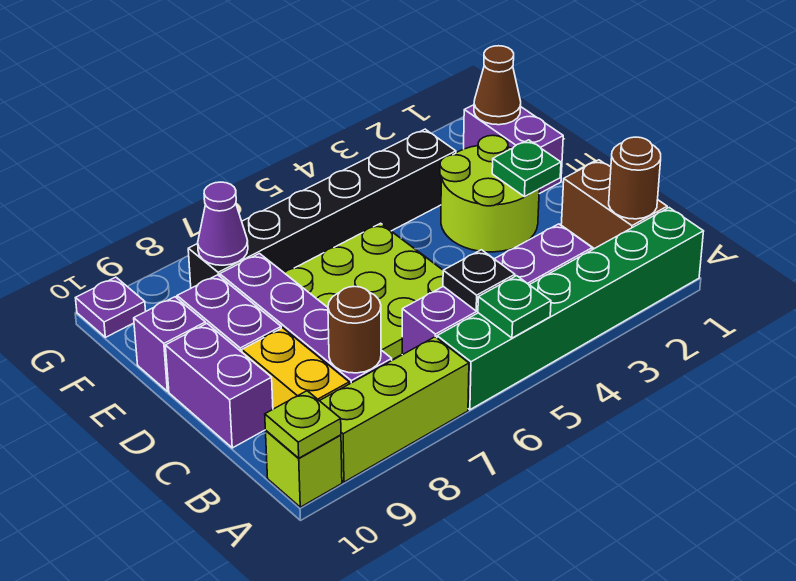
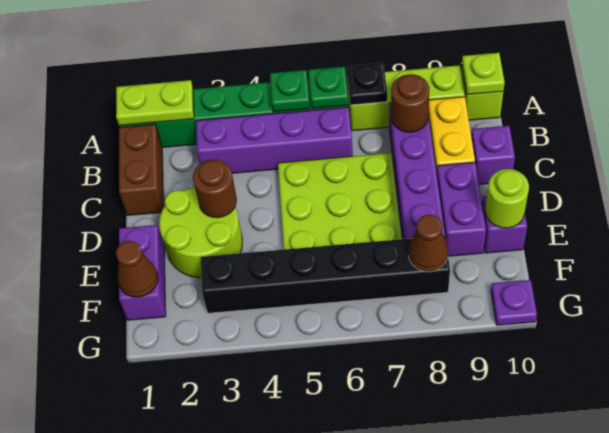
none -> lime 1x2 plate [116,80,194,126]
brown 1x1 round brick [609,137,661,219] -> brown 1x1 round brick moved to [193,159,237,218]
black 1x1 plate [443,250,515,311] -> black 1x1 plate moved to [347,63,387,105]
purple 1x2 brick [165,324,273,448] -> purple 1x1 brick [471,126,515,185]
green 1x1 plate [492,140,561,197] -> green 1x1 plate moved to [308,66,349,108]
none -> lime 1x1 round brick [485,169,529,228]
purple 1x1 cone [198,182,248,265] -> brown 1x1 cone [408,215,448,272]

